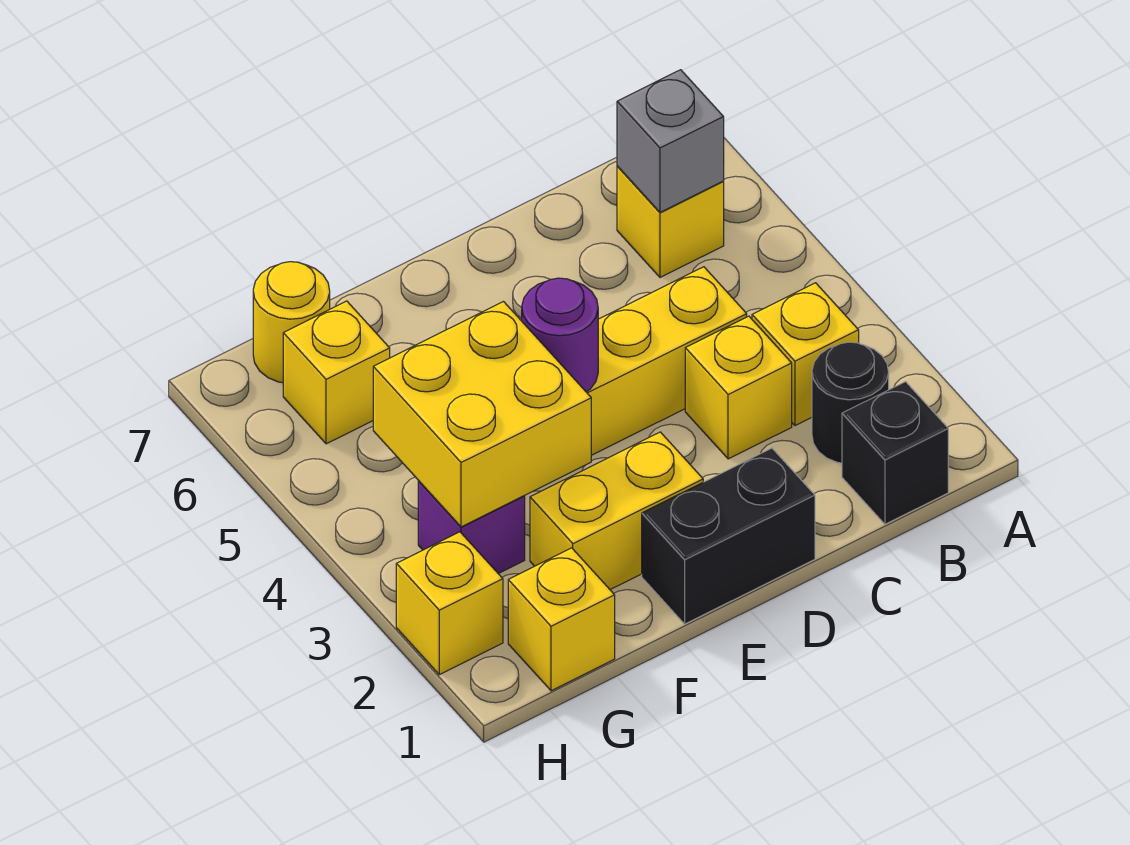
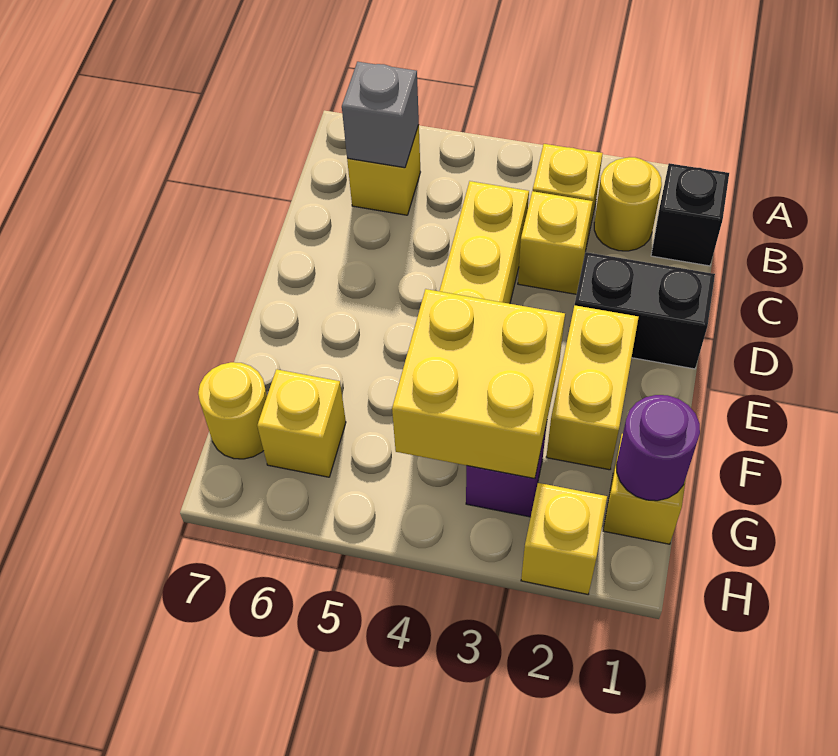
black 1x1 round brick [812,342,889,463] -> yellow 1x1 round brick [594,157,662,251]
black 1x2 brick [642,448,815,624] -> black 1x2 brick turned to [575,252,715,369]
purple 1x1 round brick [522,278,598,392] -> purple 1x1 round brick moved to [617,395,700,501]

